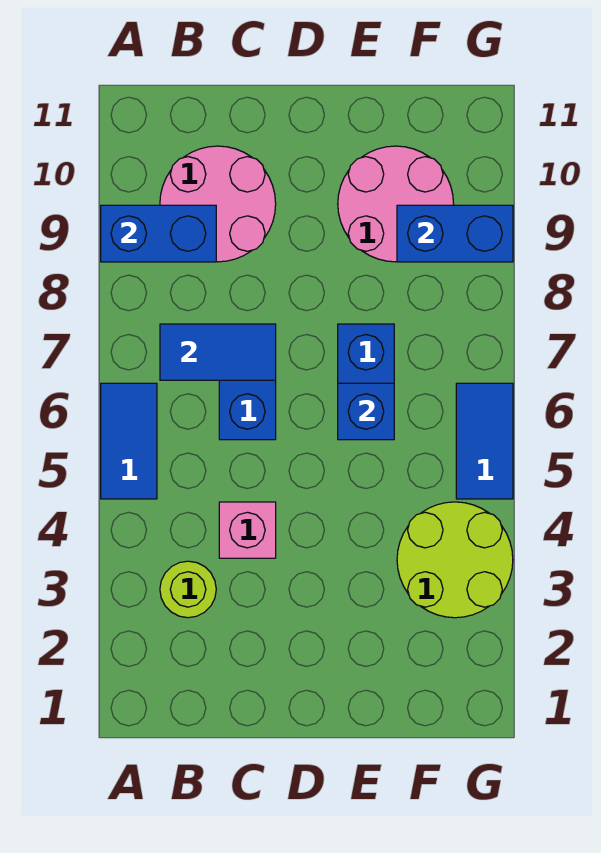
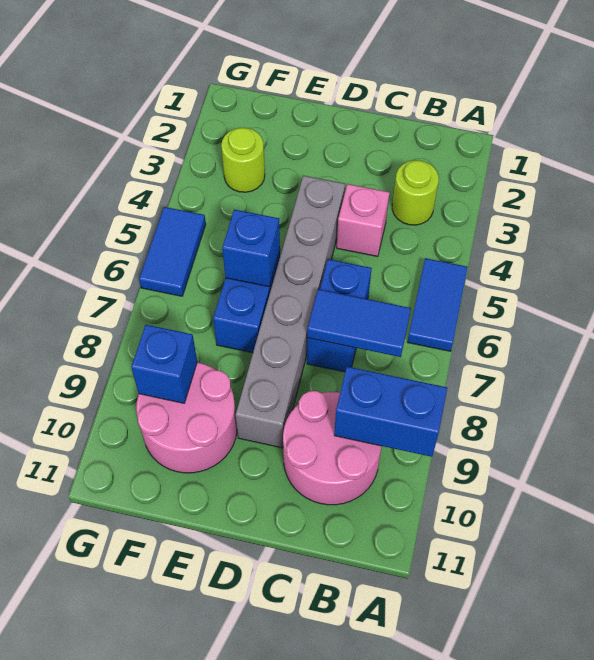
none -> grey 1x6 brick [236,176,345,448]
lime 2x2 round brick [397,502,513,618] -> lime 1x1 round brick [221,128,265,192]
blue 1x2 brick [397,205,513,262] -> blue 1x1 brick [131,325,197,403]

